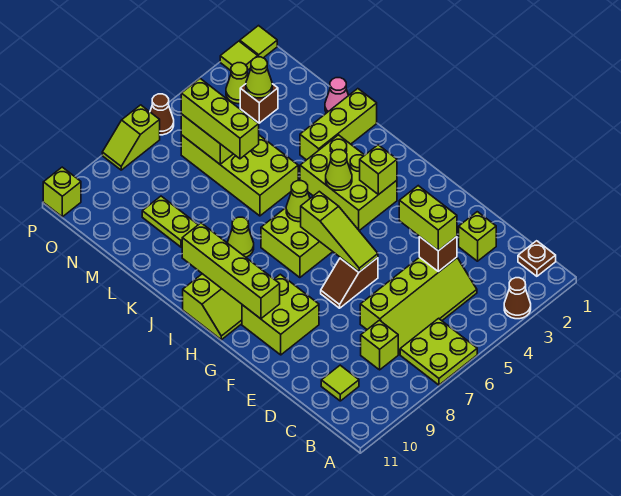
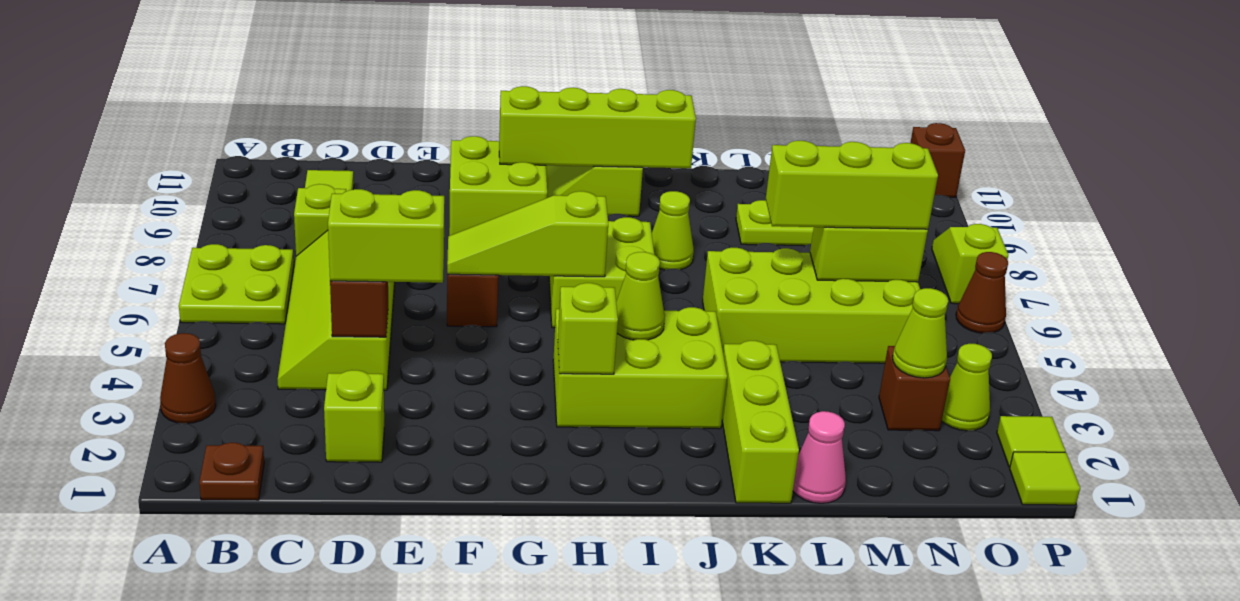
lime 1x1 cone [286,181,310,222] -> none
lime 1x1 brick [43,167,81,217] -> brown 1x1 brick [911,123,965,197]

